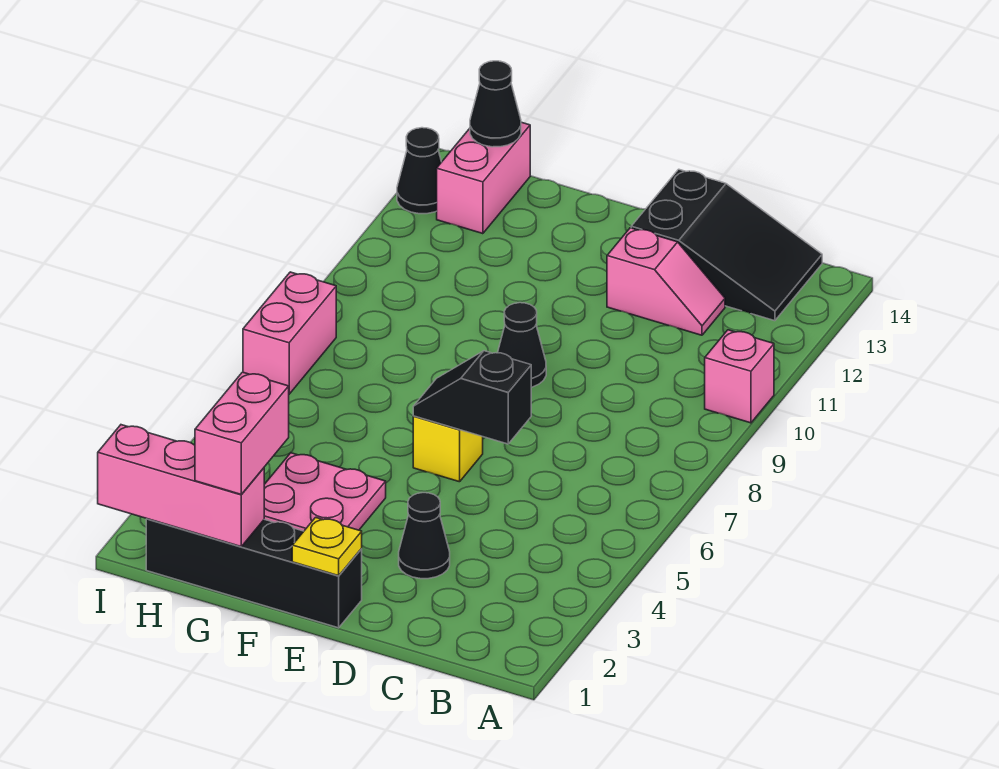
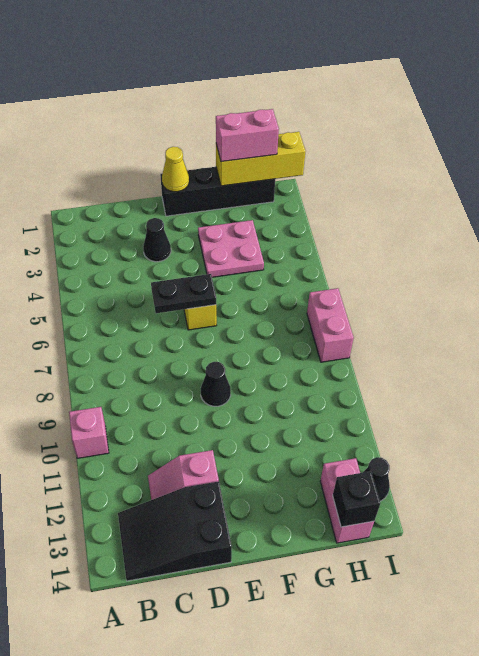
black 1x2 slope [413,351,531,444] -> black 1x2 plate [151,274,216,313]
yellow 1x1 plate [292,517,362,576] -> yellow 1x1 cone [162,147,189,192]
pink 1x3 brick [98,425,264,547] -> yellow 1x3 brick [216,132,306,186]
pink 1x2 brick [195,372,289,495] -> pink 1x2 brick turned to [216,109,279,162]
black 1x1 cone [470,61,521,147] -> black 1x1 brick [333,471,380,527]

